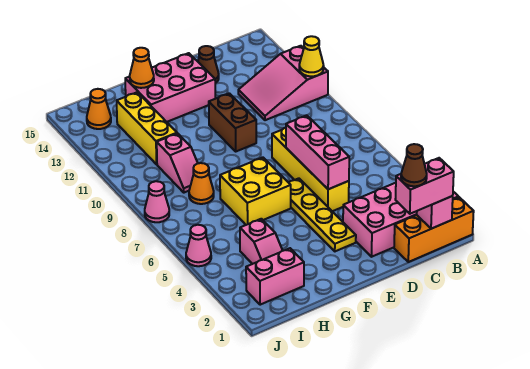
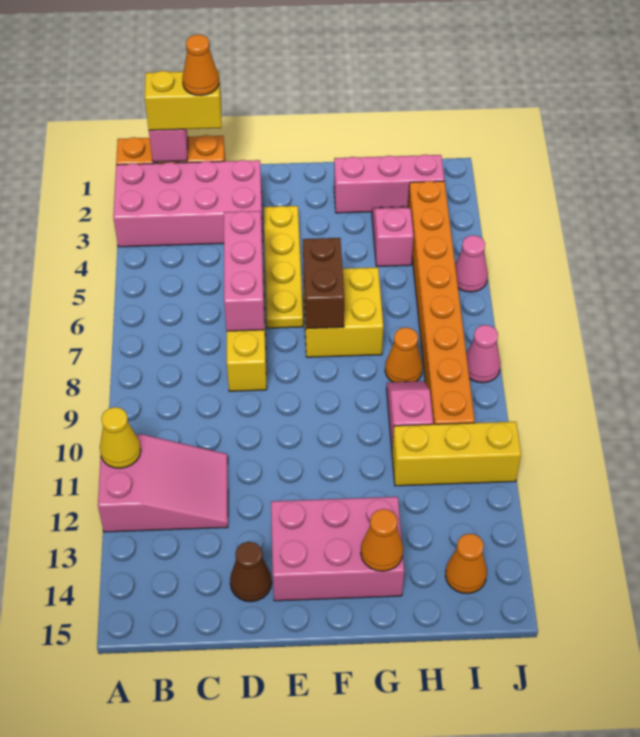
pink 1x2 brick [395,158,454,214] -> yellow 1x2 brick [145,71,221,130]
brown 1x1 cone [401,144,427,186] -> orange 1x1 cone [182,34,219,96]
brown 1x2 brick [209,93,256,151] -> brown 1x2 brick moved to [303,238,344,329]
pink 1x2 brick [246,248,304,305] -> pink 1x3 brick [334,155,444,213]
yellow 1x3 brick [117,92,177,164] -> yellow 1x3 brick turned to [392,422,521,486]
none -> orange 1x8 brick [408,181,475,424]

